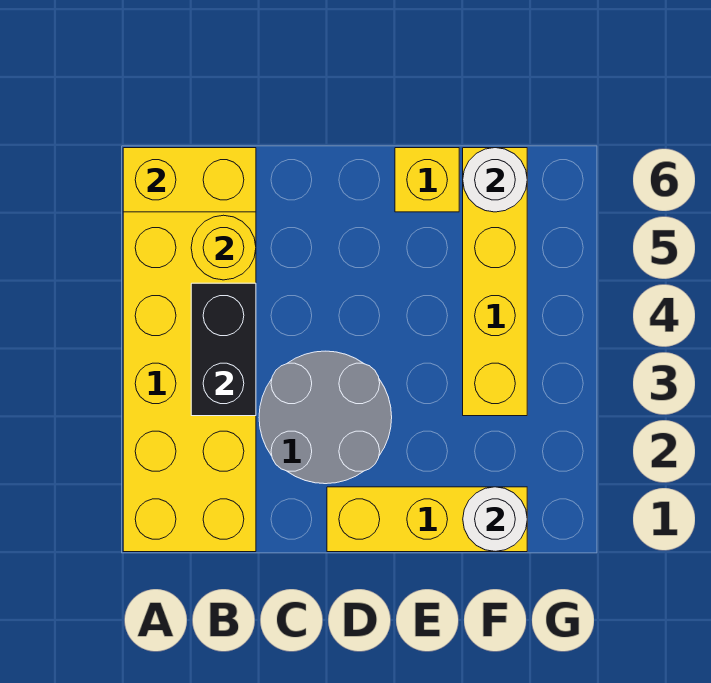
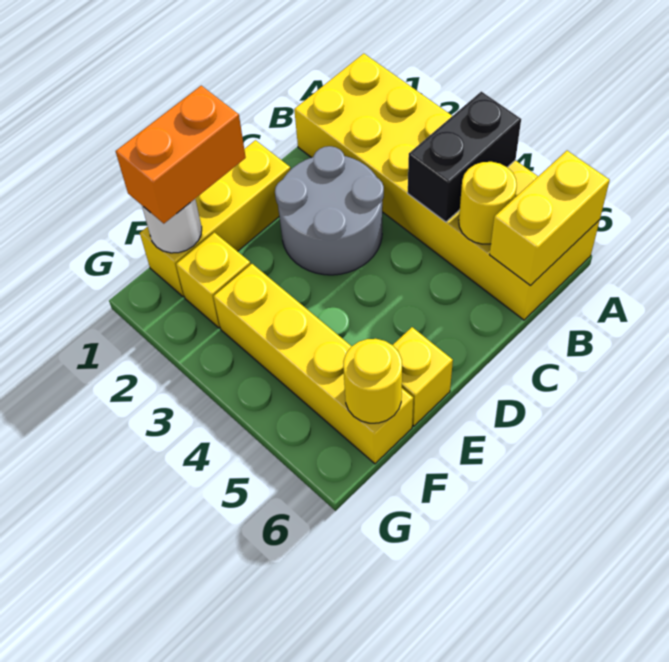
black 1x2 brick [191,283,256,416] -> black 1x2 brick turned to [408,92,521,222]
none -> orange 1x2 brick [116,86,246,223]
none -> yellow 1x1 brick [176,232,251,328]
white 1x1 round brick [463,148,527,212] -> yellow 1x1 round brick [343,339,402,423]

